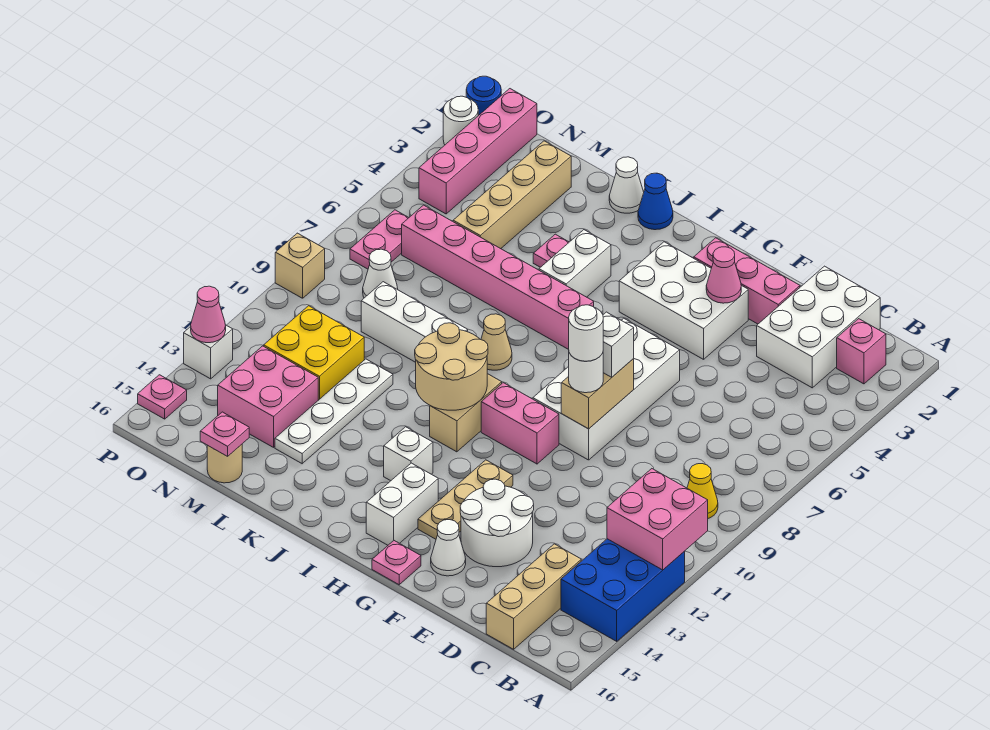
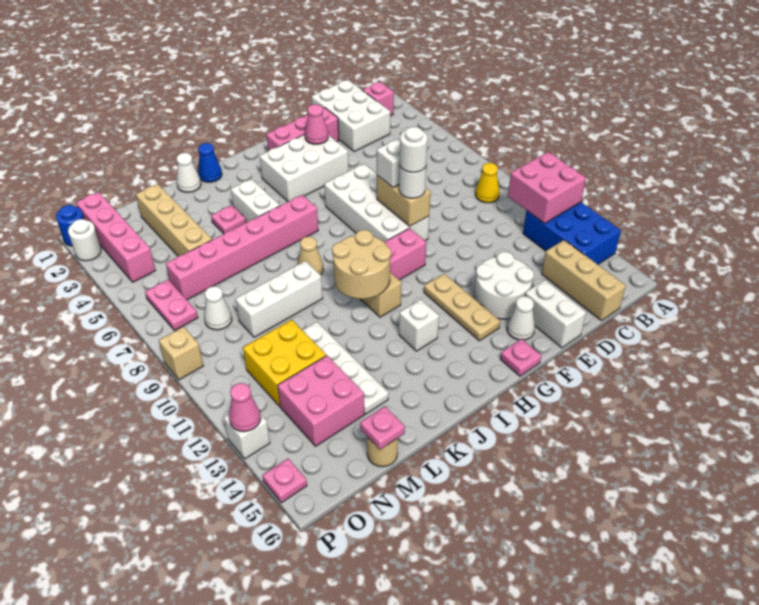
white 1x2 brick [366,463,438,545] -> white 1x2 brick moved to [525,280,586,348]

